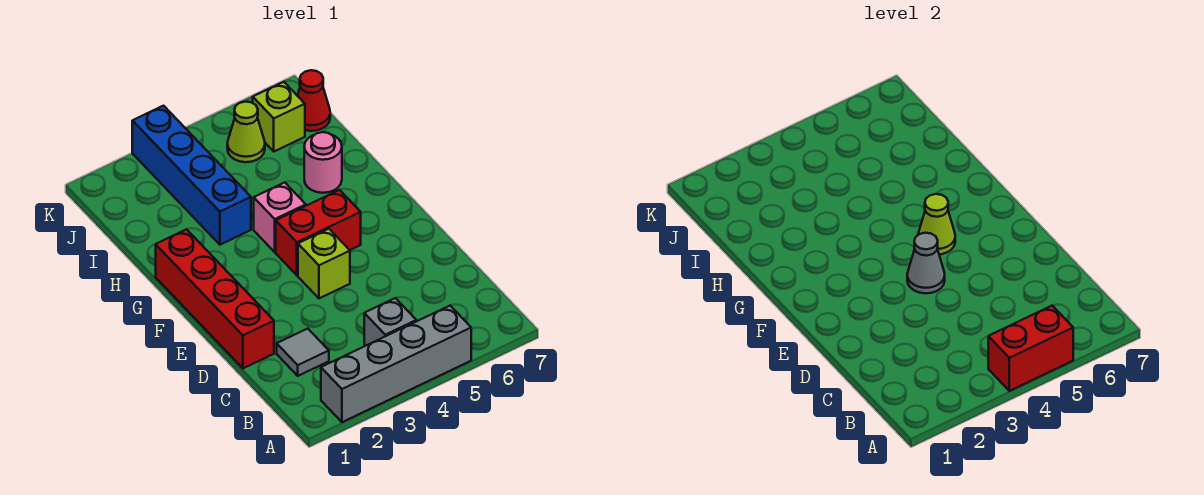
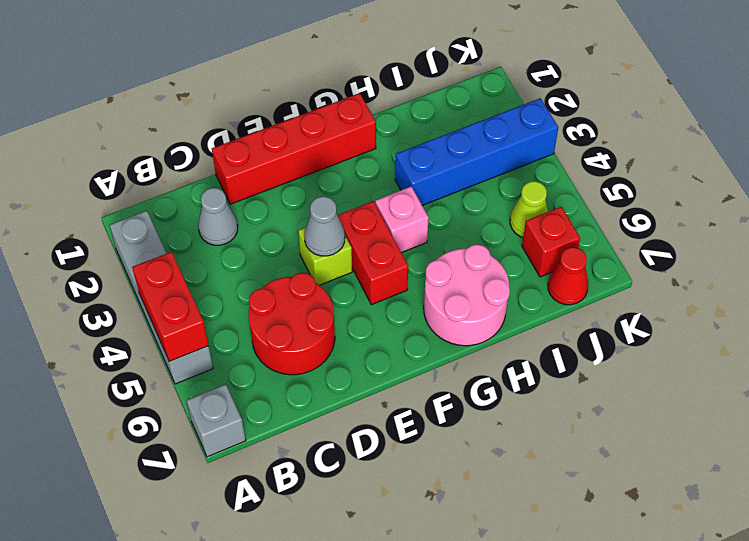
grey 1x1 brick [364,298,416,346] -> grey 1x1 brick moved to [186,384,246,457]
grey 1x1 tile [277,329,329,376] -> grey 1x1 cone [198,188,238,245]
none -> red 2x2 round brick [249,273,335,375]
lime 1x1 cone [918,194,955,254] -> none
pink 1x1 round brick [304,132,342,193] -> pink 2x2 round brick [424,244,510,346]
lime 1x1 brick [253,82,305,151] -> red 1x1 brick [522,207,580,277]

